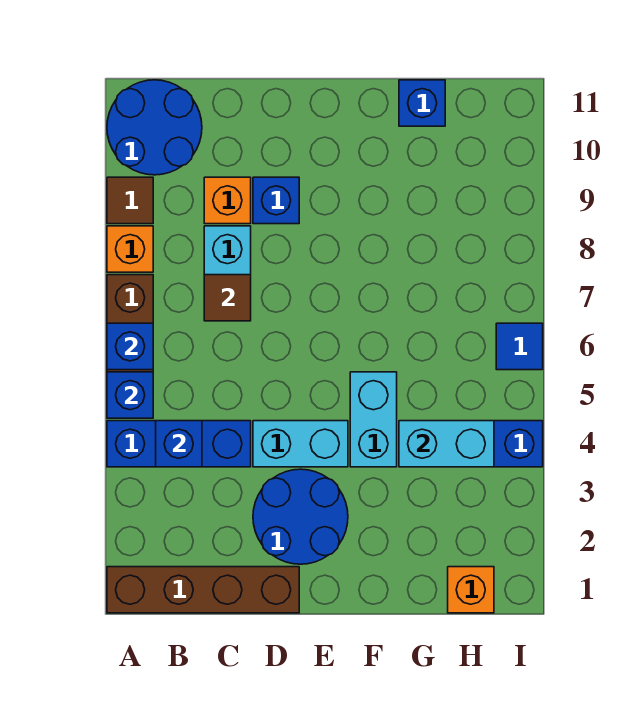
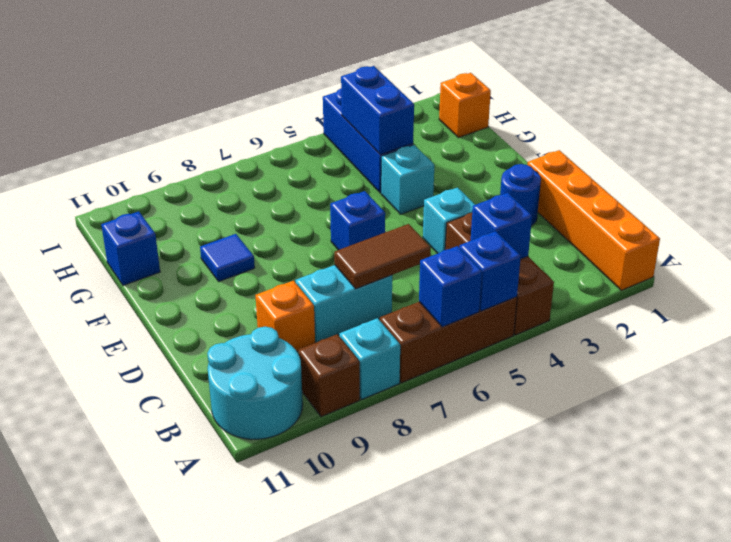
brown 1x4 brick [107,567,299,613] -> orange 1x4 brick [527,150,660,290]
blue 1x3 brick [107,421,251,467] -> brown 1x3 brick [445,213,554,335]
orange 1x1 brick [107,226,153,272] -> cyan 1x1 brick [339,318,400,399]
brown 1x1 tile [107,177,153,224] -> brown 1x1 brick [298,334,360,417]
blue 2x2 round brick [107,80,202,175] -> cyan 2x2 round brick [207,327,303,439]
brown 1x1 tile [204,275,251,321] -> brown 1x2 tile [334,224,431,289]
blue 2x2 round brick [253,469,348,564] -> blue 1x1 round brick [500,164,541,226]
cyan 1x2 brick [253,421,348,467] -> cyan 1x1 brick [423,188,475,254]
blue 1x1 brick [253,177,299,224] -> blue 1x1 brick moved to [330,191,385,250]
cyan 1x2 brick [350,372,397,467] -> cyan 1x1 brick [381,145,434,214]
cyan 1x2 brick [399,421,494,467] -> blue 1x2 brick [341,66,414,155]
blue 1x1 tile [496,323,543,370] -> blue 1x1 tile moved to [200,234,255,281]

